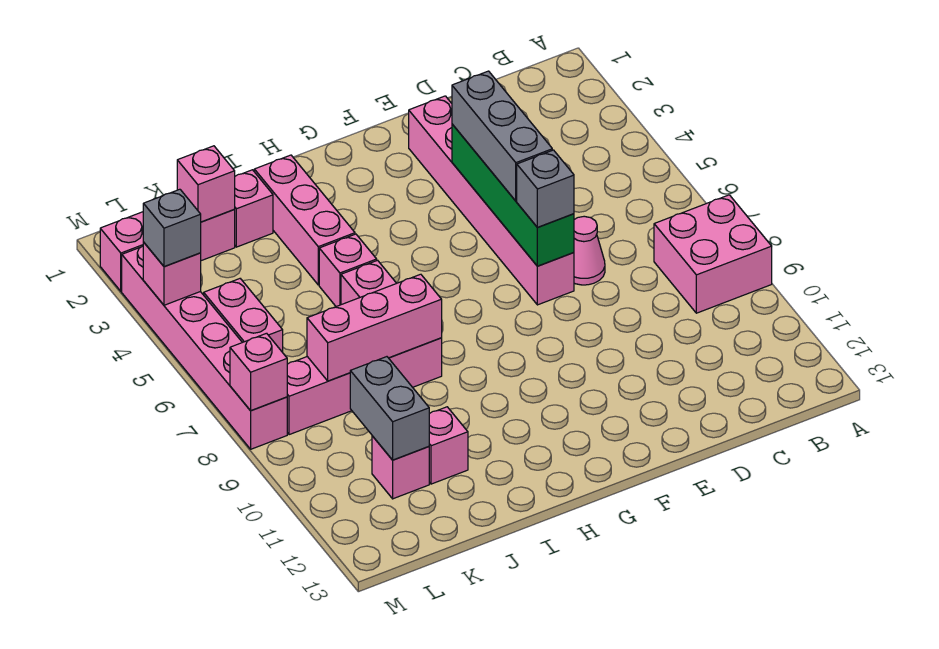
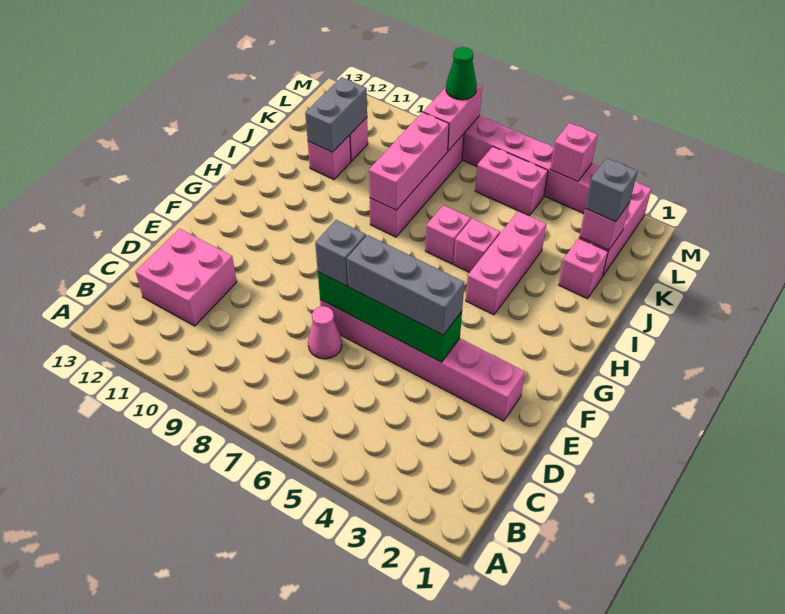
pink 2x2 brick [654,195,772,313] -> pink 2x2 brick moved to [135,229,237,326]
pink 1x3 brick [254,155,355,285] -> pink 1x3 brick turned to [466,211,546,315]
grey 1x2 brick [350,357,429,460] -> grey 1x2 brick turned to [305,77,367,152]
grey 1x1 brick [143,189,201,267] -> grey 1x1 brick moved to [585,158,638,222]
pink 1x1 brick [230,333,287,411] -> pink 1x2 brick [423,85,482,151]
none -> green 1x1 cone [446,47,477,100]

